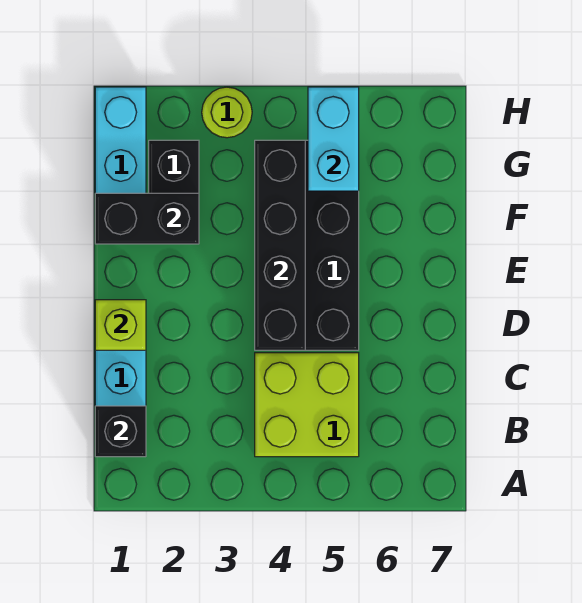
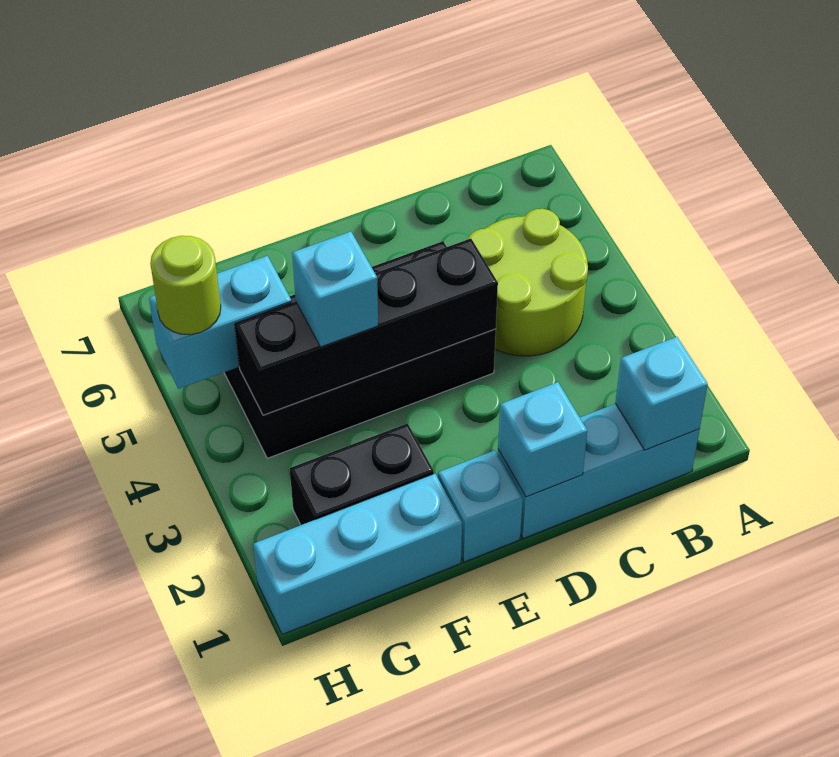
black 1x1 brick [95,406,146,457] -> cyan 1x1 brick [615,337,708,450]
lime 2x2 brick [255,353,359,457] -> lime 2x2 round brick [467,209,588,356]
lime 1x1 brick [95,300,146,350] -> cyan 1x1 brick [498,382,587,497]
none -> cyan 1x1 brick [438,450,523,562]
black 1x2 brick [95,193,199,244] -> none
none -> cyan 1x1 brick [292,232,378,347]
lime 1x1 round brick [202,87,252,138] -> lime 1x1 round brick moved to [150,236,221,335]

